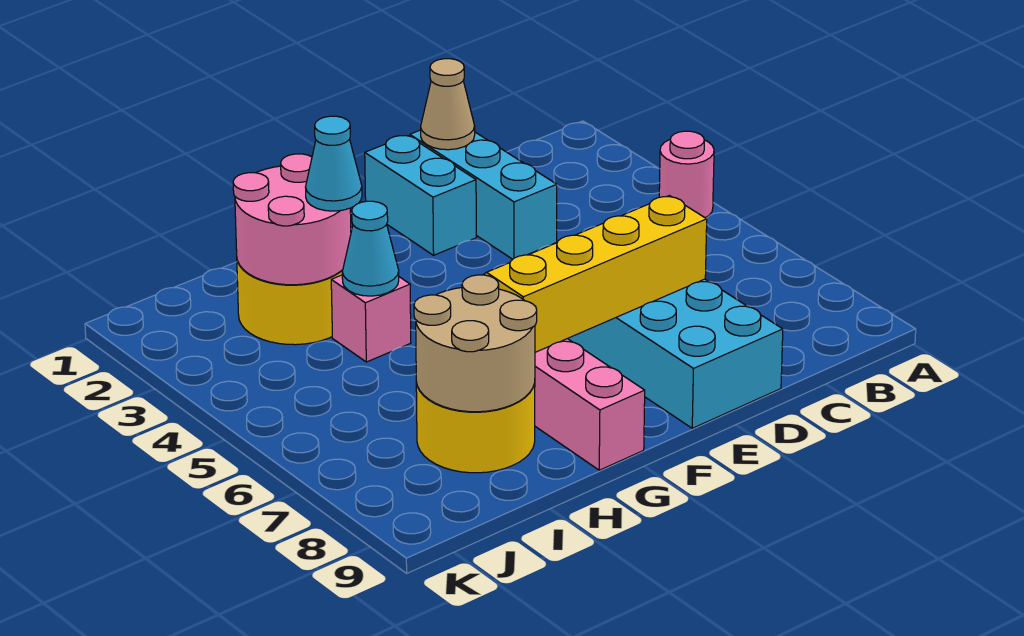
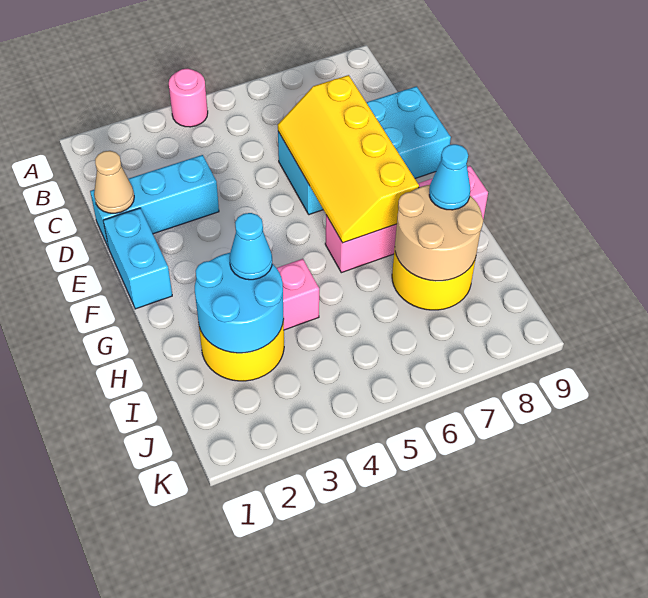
cyan 1x2 brick [365,135,476,255] -> cyan 1x2 brick turned to [103,208,172,309]
pink 2x2 round brick [233,154,351,285] -> cyan 2x2 round brick [195,253,284,353]
cyan 1x1 cone [342,201,399,296] -> cyan 1x1 cone moved to [429,144,470,210]

